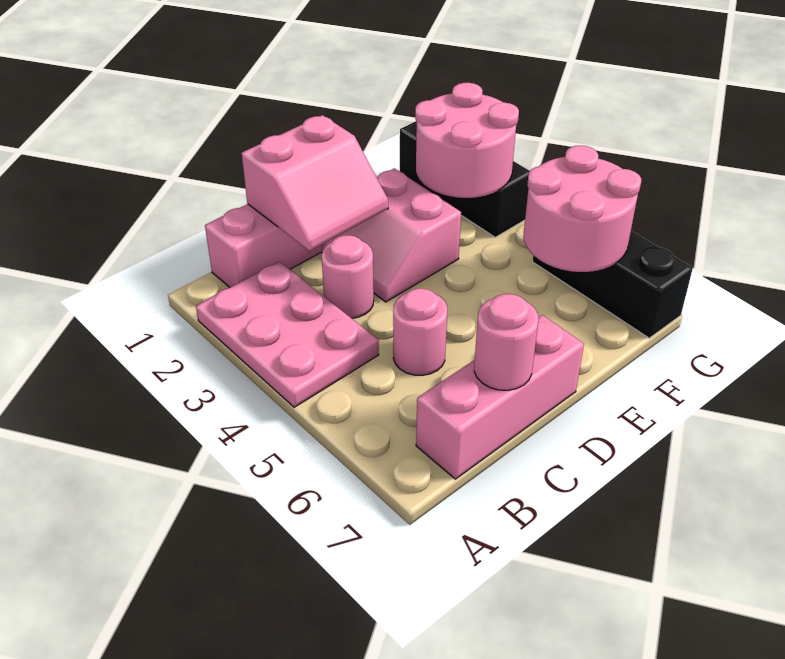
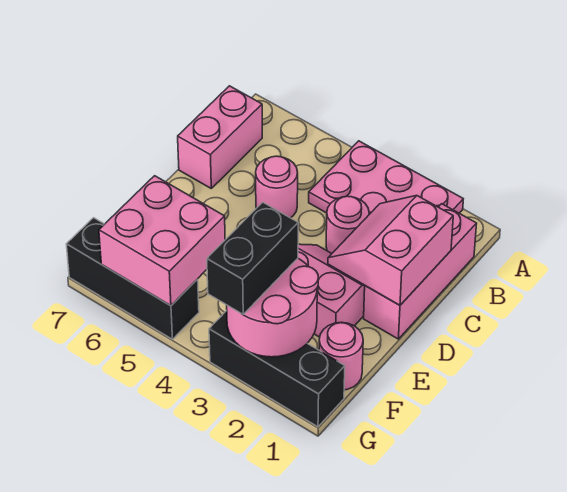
pink 1x3 brick [416,315,584,479] -> pink 1x2 brick [178,86,262,188]
pink 1x1 round brick [474,294,538,390] -> pink 1x1 round brick moved to [319,322,363,390]
none -> black 1x2 brick [207,202,298,314]
pink 2x2 round brick [523,146,641,272] -> pink 2x2 brick [99,176,225,306]

